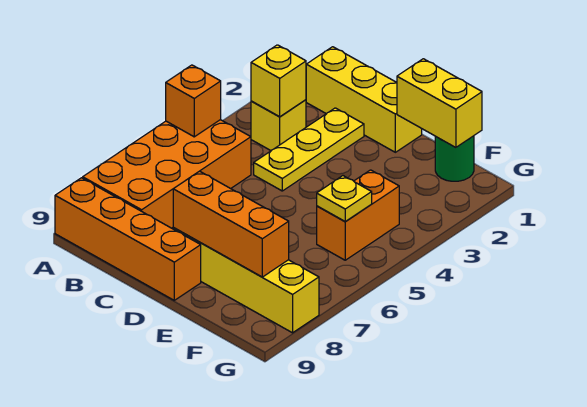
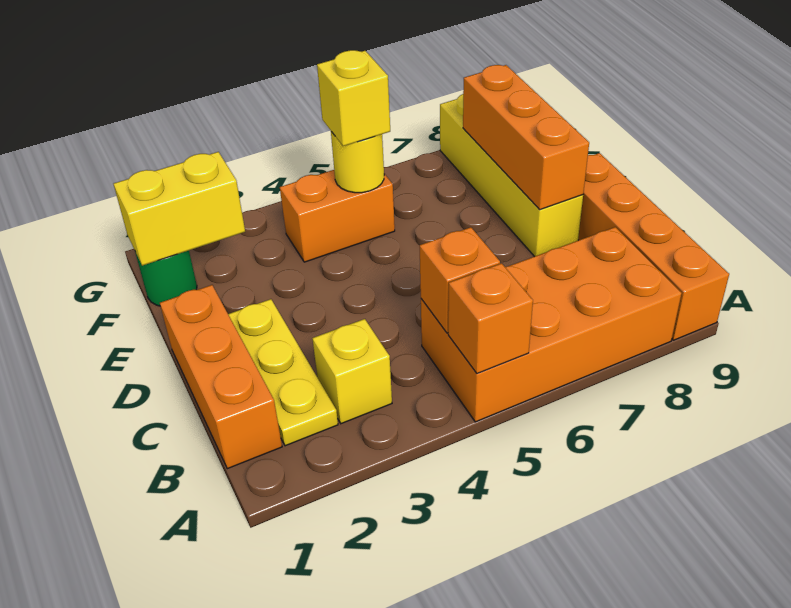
yellow 1x3 brick [306,47,422,152] -> orange 1x3 brick [160,285,282,469]
yellow 1x1 brick [251,45,306,117] -> yellow 1x1 brick moved to [317,50,390,146]
none -> orange 1x1 brick [420,227,500,333]
yellow 1x3 plate [254,108,364,191] -> yellow 1x3 plate turned to [228,299,338,446]
yellow 1x2 brick [397,59,482,147] -> yellow 1x2 brick turned to [114,152,245,266]
yellow 1x1 plate [317,176,372,222] -> yellow 1x1 round brick [331,132,384,193]

